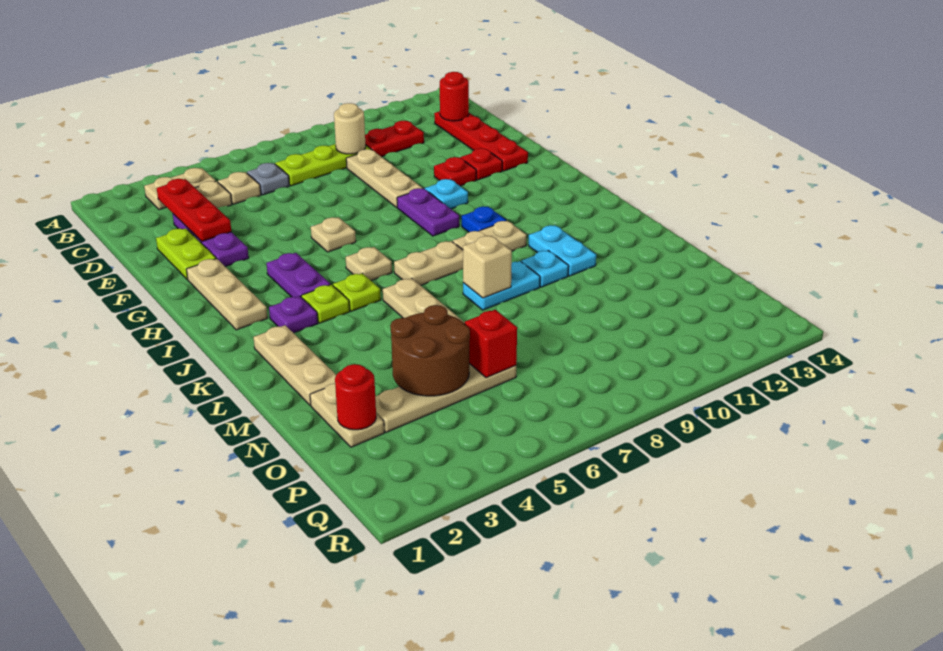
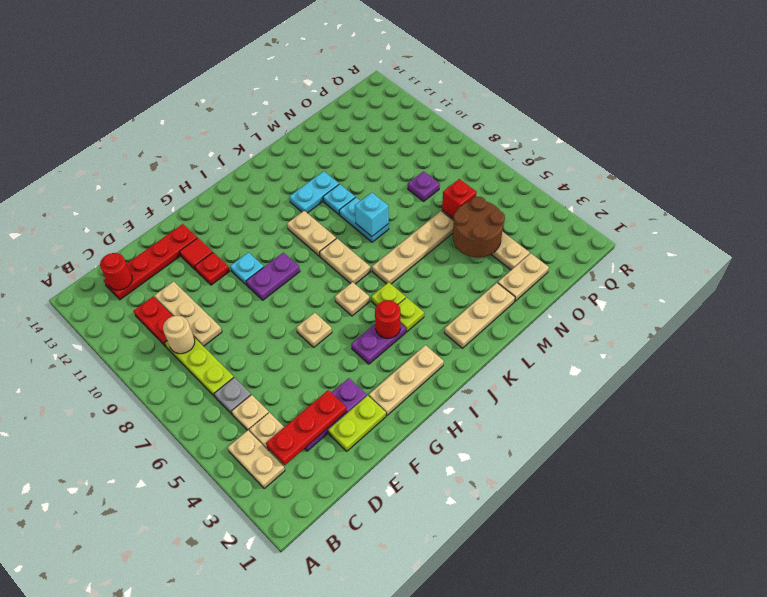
tan 1x3 plate [346,149,423,207] -> tan 1x3 plate turned to [154,281,222,346]
red 1x1 plate [460,148,502,180] -> red 1x1 tile [179,238,213,270]
blue 1x1 plate [462,207,506,232] -> none
purple 1x1 plate [269,296,318,333] -> purple 1x1 plate moved to [408,171,440,201]
tan 1x1 brick [463,236,512,298] -> cyan 1x1 brick [355,192,389,237]
red 1x1 round brick [335,364,376,430] -> red 1x1 round brick moved to [375,300,400,338]

